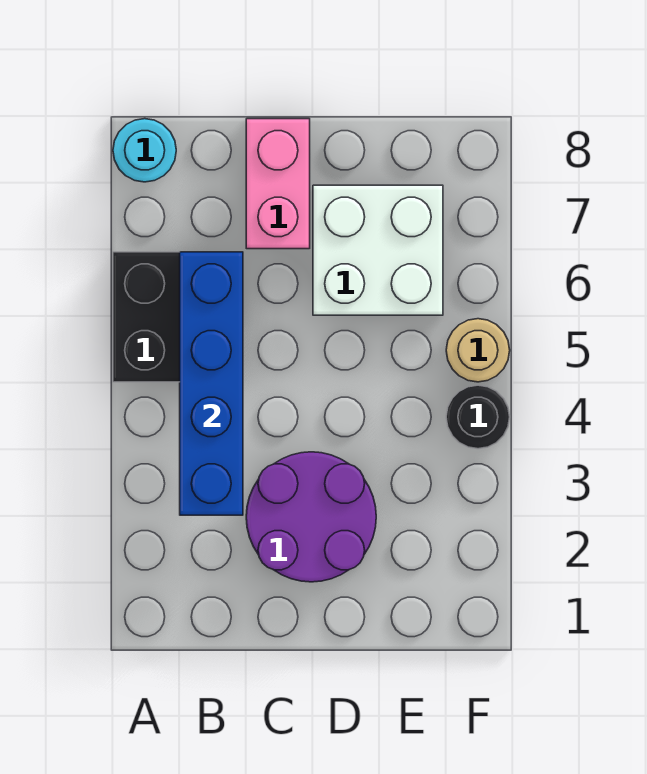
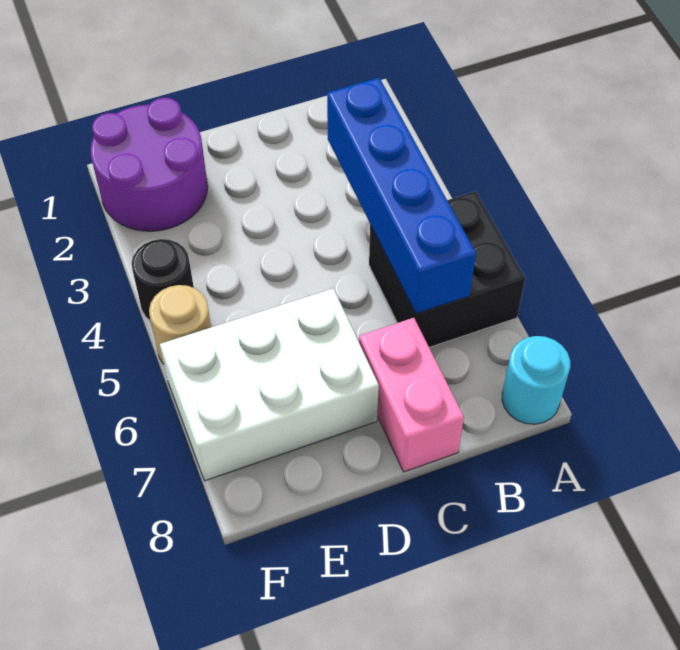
purple 2x2 round brick [246,452,376,582] -> purple 2x2 round brick moved to [90,98,208,231]
white 2x2 brick [313,185,443,315] -> white 2x3 brick [160,288,379,481]

